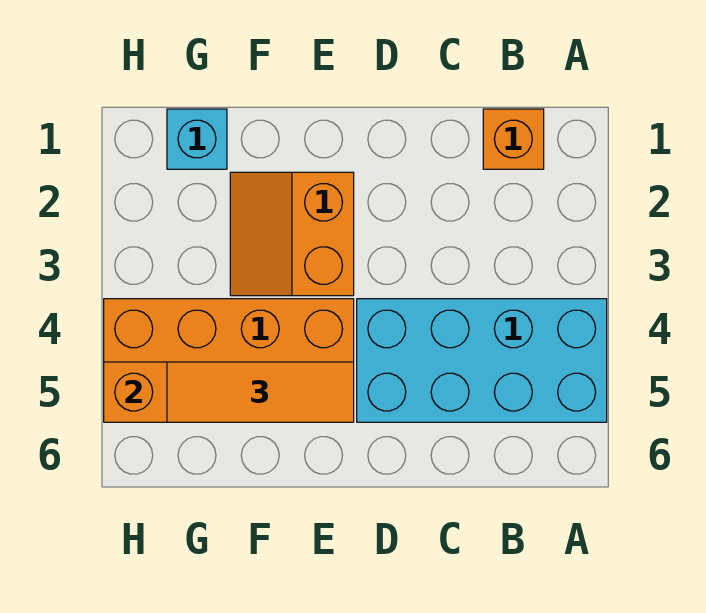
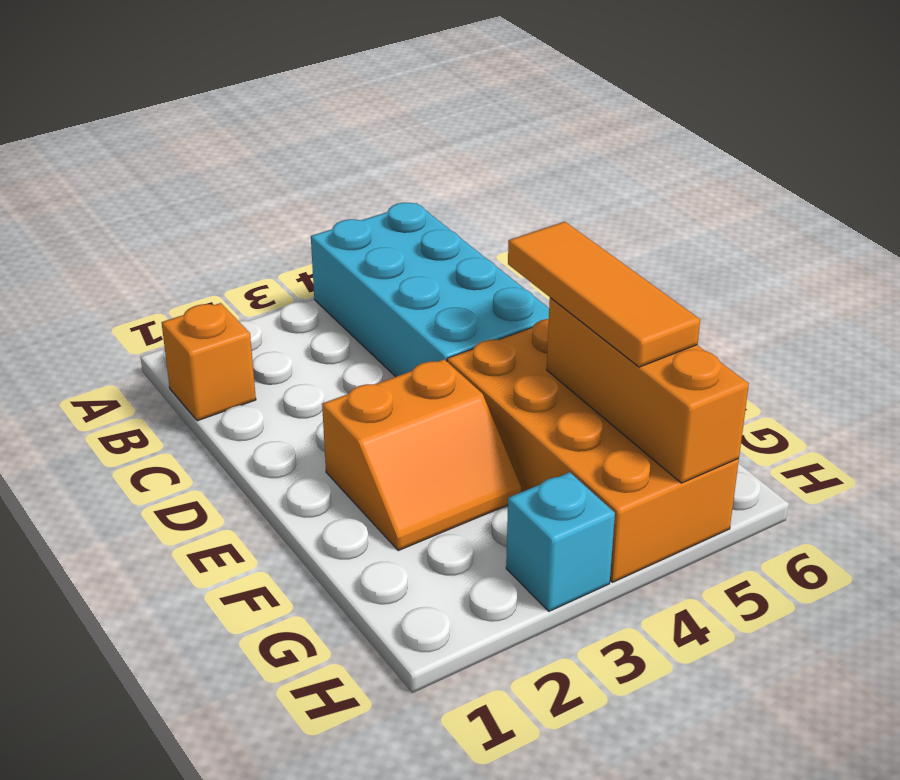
cyan 1x1 brick [167,109,227,169] -> cyan 1x1 brick moved to [506,472,615,611]

